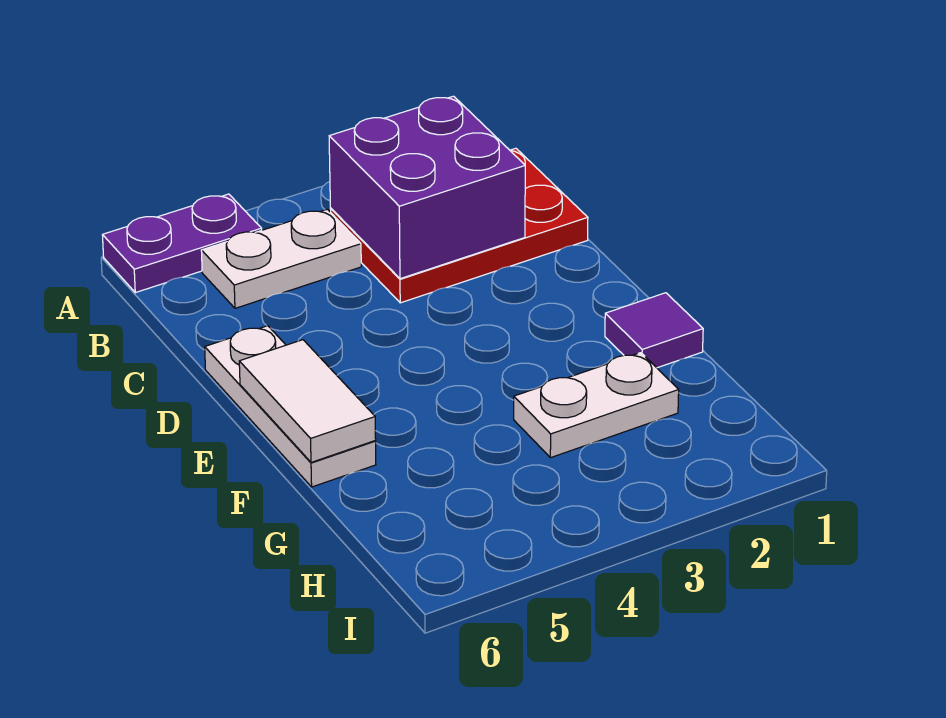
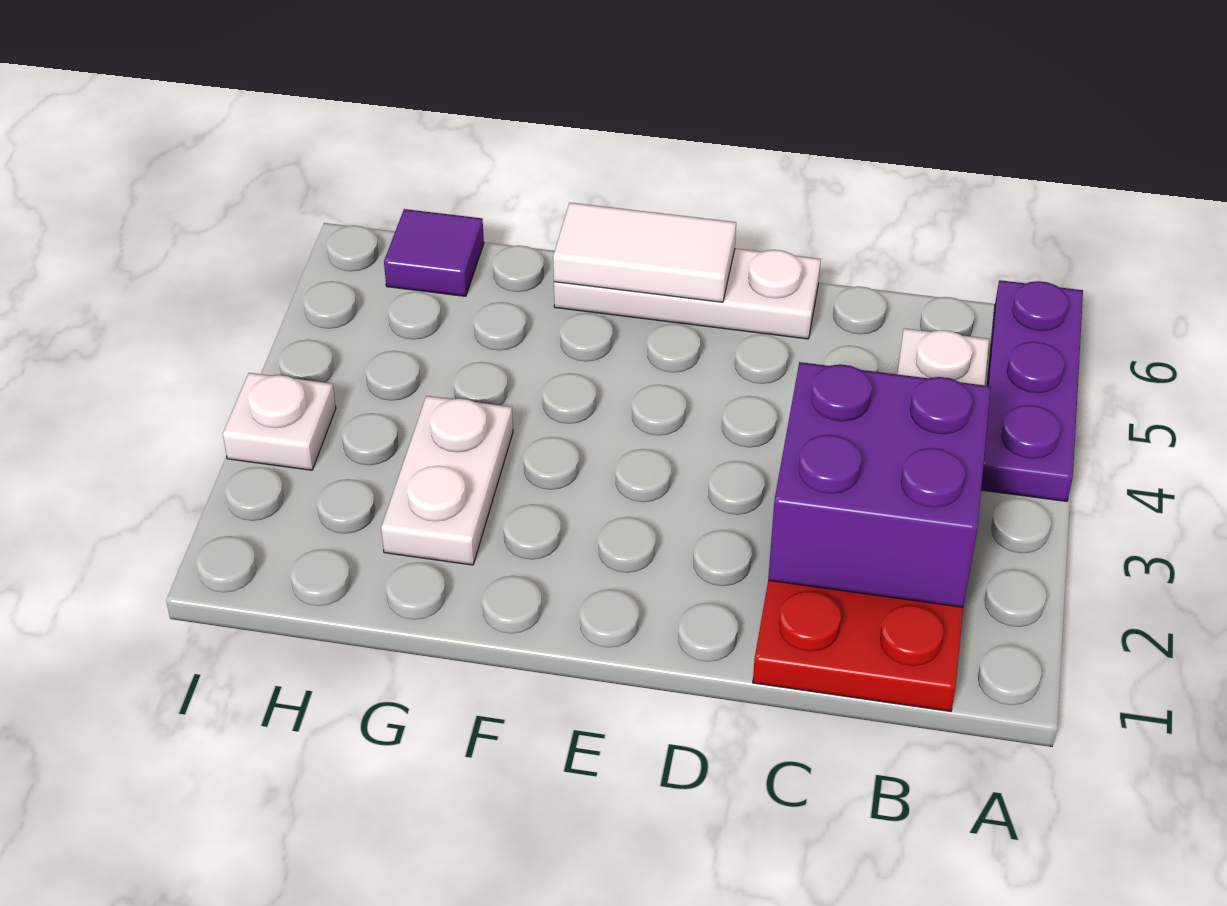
purple 1x2 plate [103,194,262,293] -> purple 1x3 plate [981,280,1083,501]
purple 1x1 tile [605,293,703,368] -> purple 1x1 tile moved to [384,209,484,296]
none -> white 1x1 plate [223,373,336,470]

